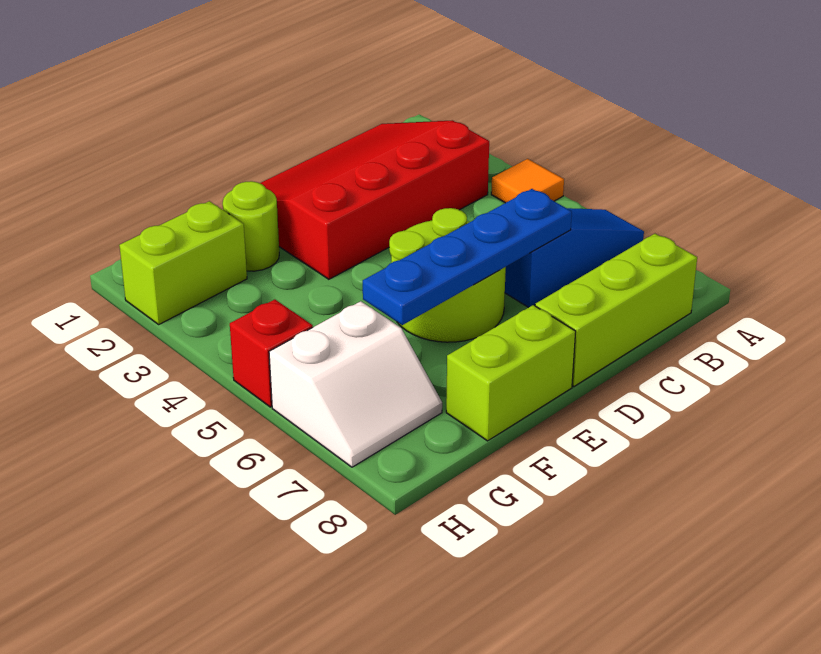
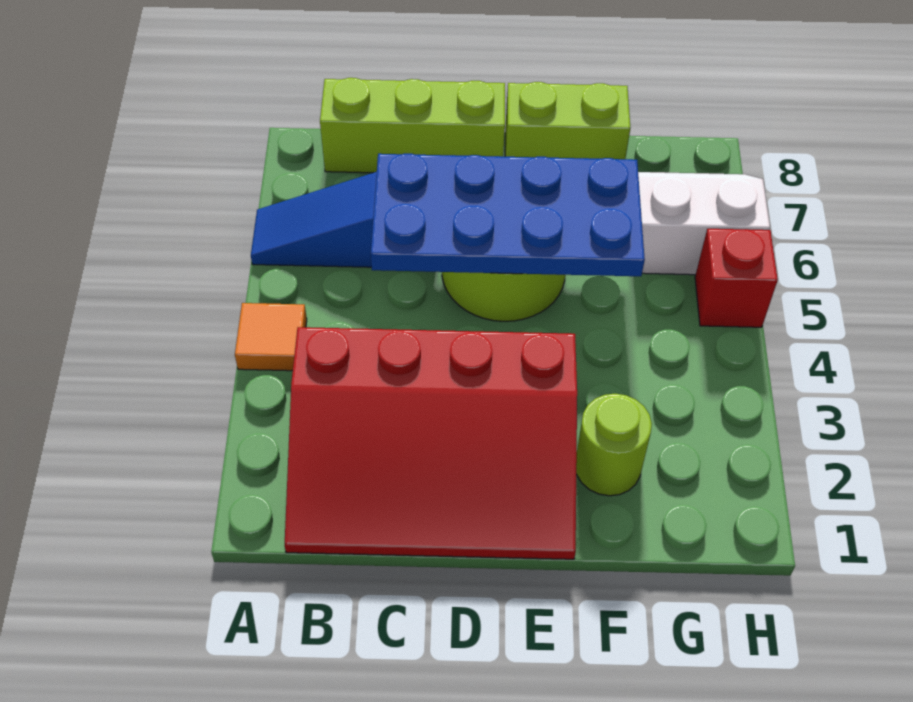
blue 1x4 plate [363,189,572,325] -> blue 2x4 plate [371,154,645,276]
lime 1x2 brick [119,201,247,324] -> none

